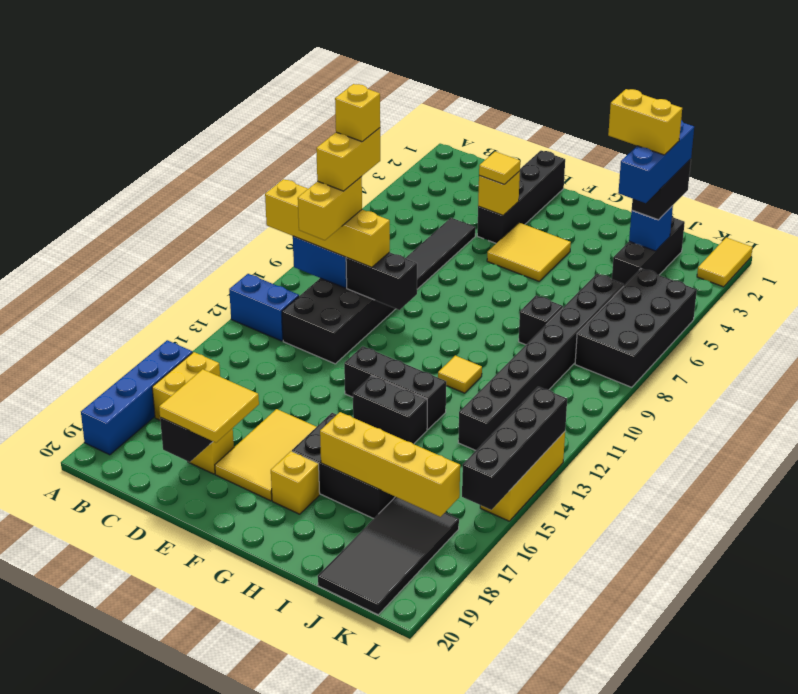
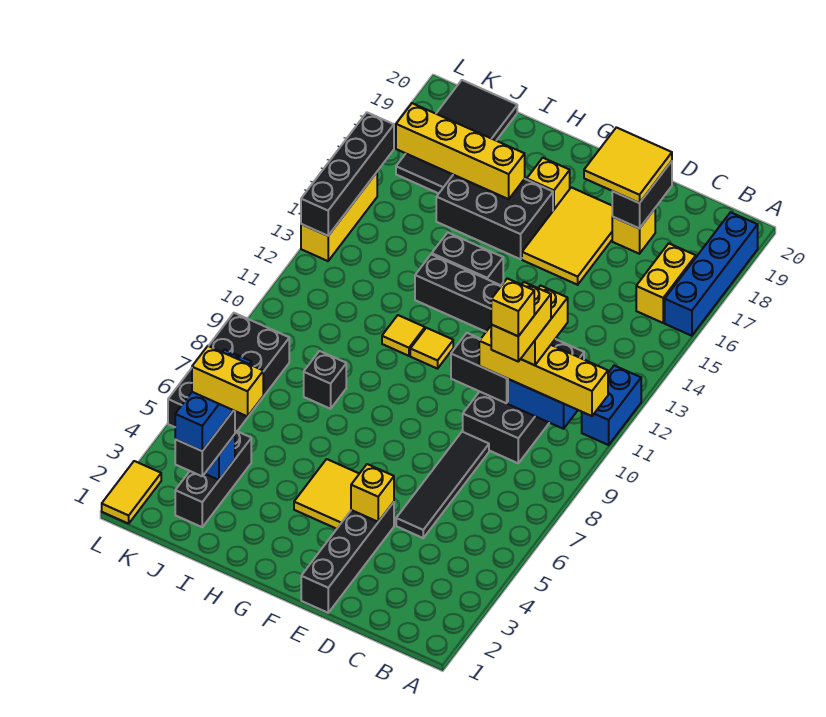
blue 1x2 brick [229,274,299,341] -> blue 1x2 brick turned to [582,366,641,445]
yellow 1x1 tile [479,152,520,184] -> yellow 1x1 tile moved to [410,328,453,369]
black 1x8 brick [458,274,624,450] -> none

